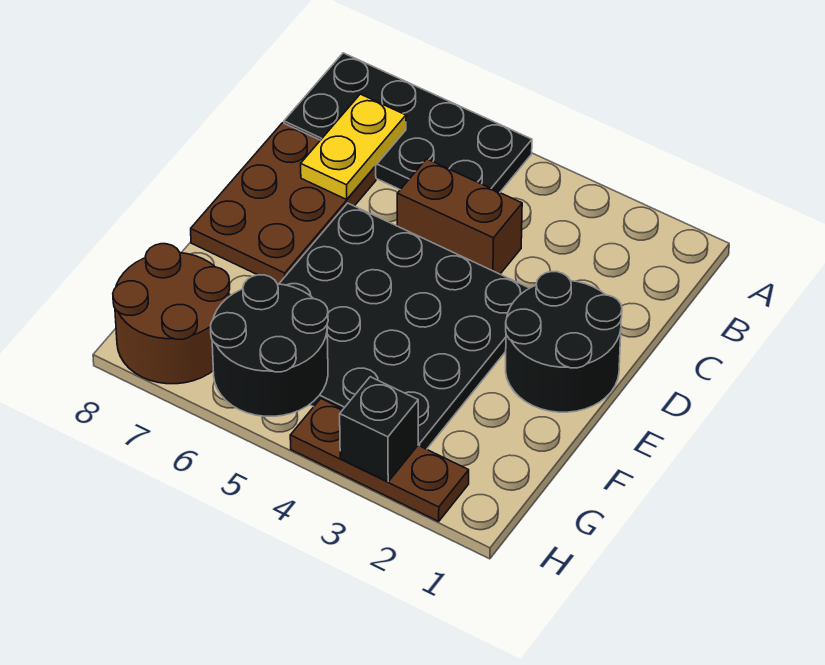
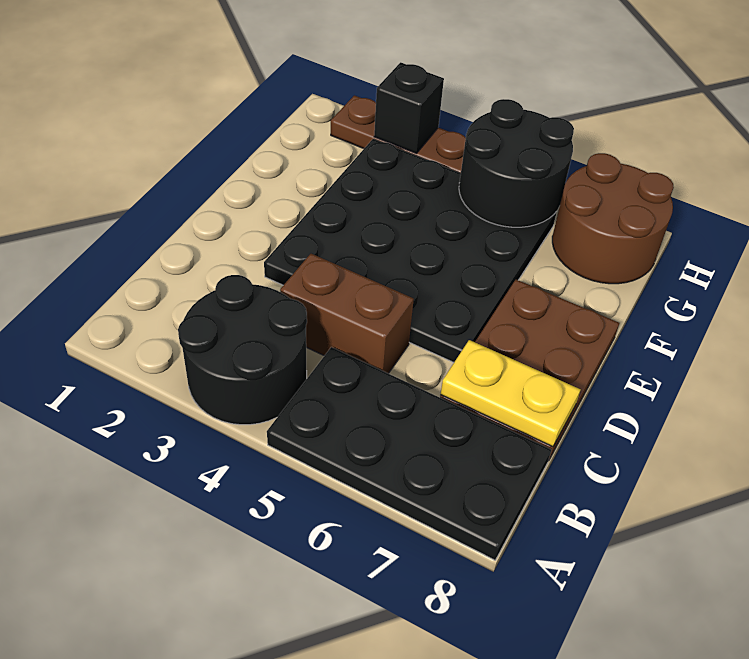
yellow 1x2 plate [301,94,406,199] -> yellow 1x2 plate turned to [441,340,581,447]
black 2x2 round brick [506,272,622,412] -> black 2x2 round brick moved to [178,275,307,425]

